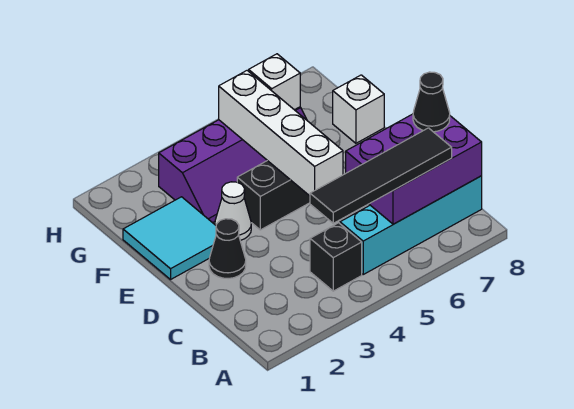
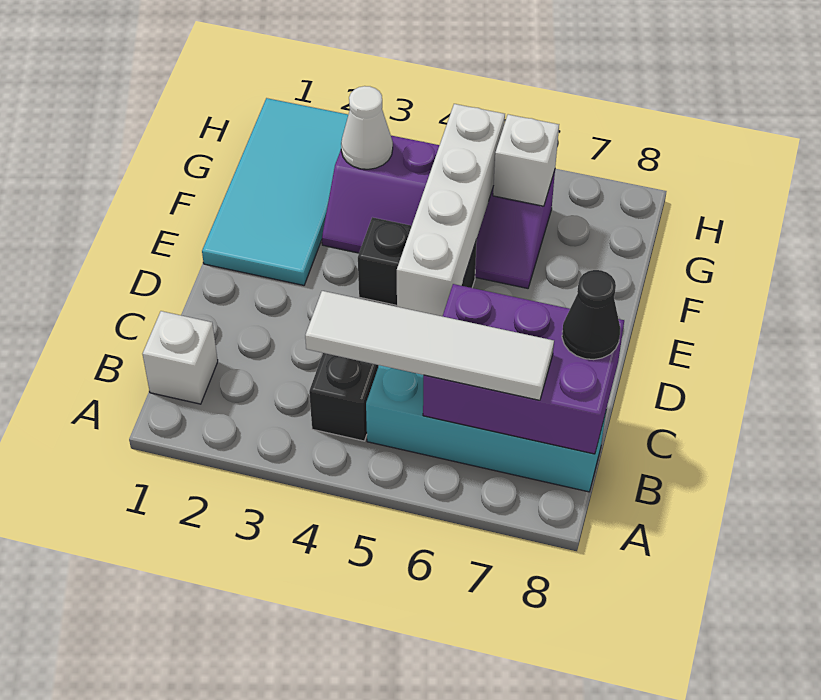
black 1x4 tile [310,128,452,223] -> white 1x4 tile [305,291,554,400]
black 1x1 cone [209,219,246,279] -> none
cyan 2x2 tile [123,197,216,279] -> cyan 2x4 tile [202,98,348,285]
white 1x1 cone [215,182,251,240] -> white 1x1 cone moved to [341,86,393,169]
white 1x1 brick [333,75,384,143] -> white 1x1 brick moved to [143,311,218,404]

